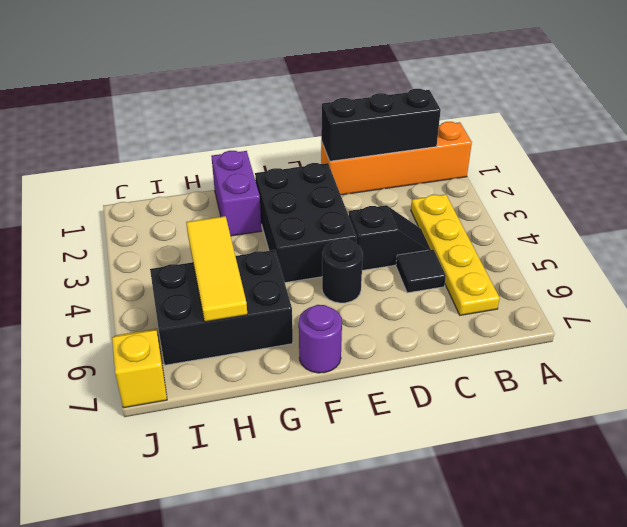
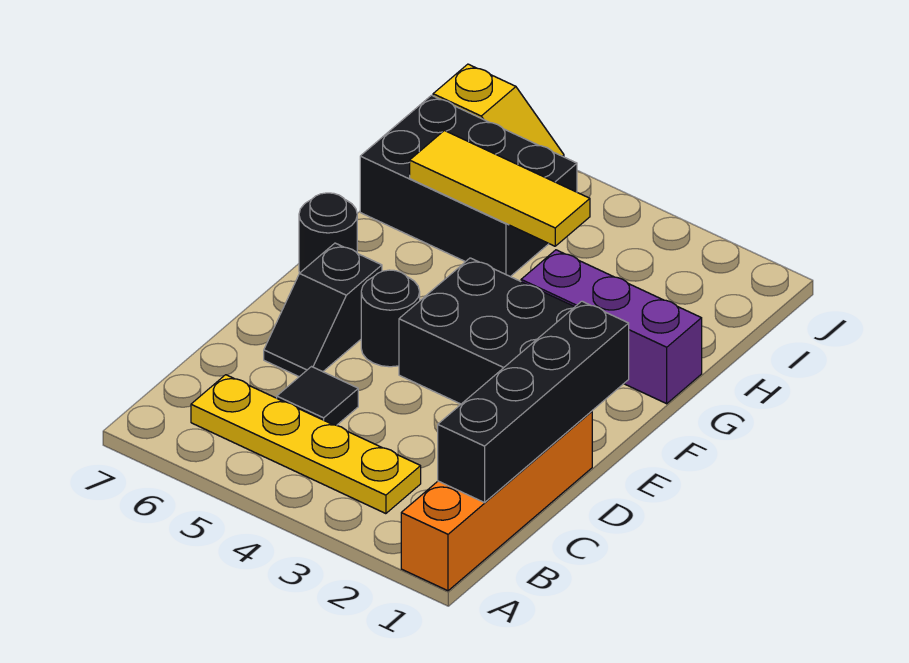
black 1x3 brick [321,89,441,161] -> black 1x4 brick [438,301,629,503]
black 1x2 slope [349,205,431,270] -> black 1x2 slope moved to [264,243,382,377]
purple 1x1 round brick [299,305,342,373] -> black 1x1 round brick [299,193,357,273]
purple 1x2 brick [211,151,262,236] -> purple 1x3 brick [521,250,702,404]
black 2x3 brick [150,250,293,365] -> black 2x3 brick turned to [360,95,577,277]

